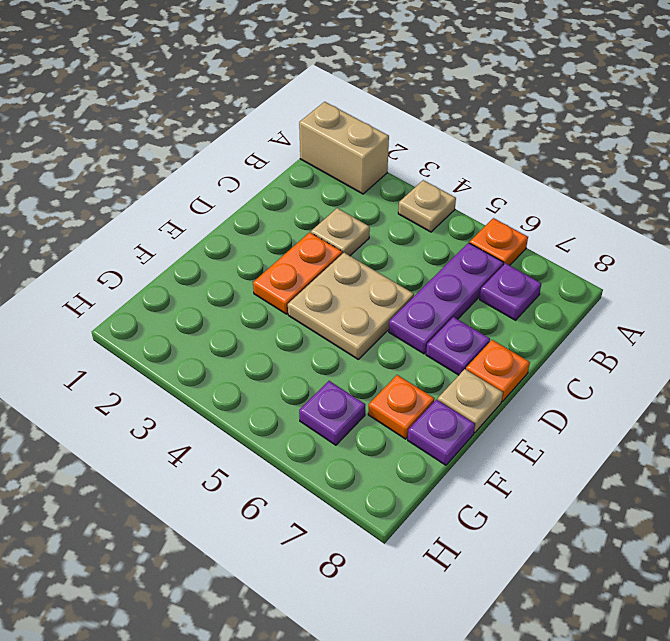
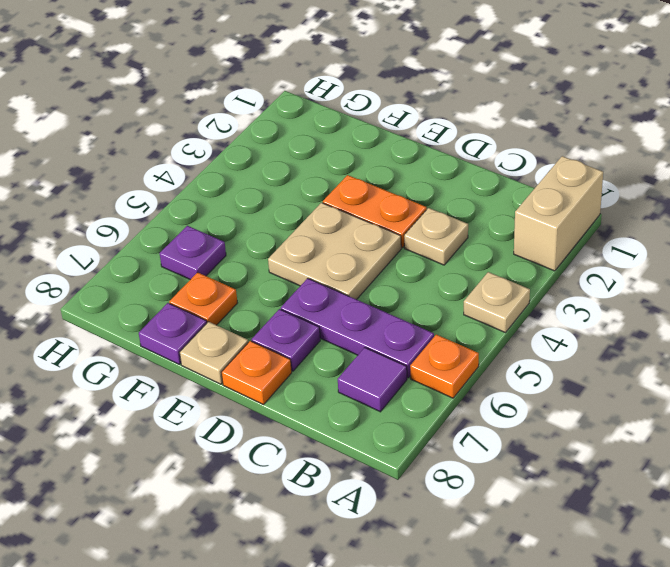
purple 1x1 plate [480,263,541,320] -> purple 1x1 tile [338,348,407,412]

